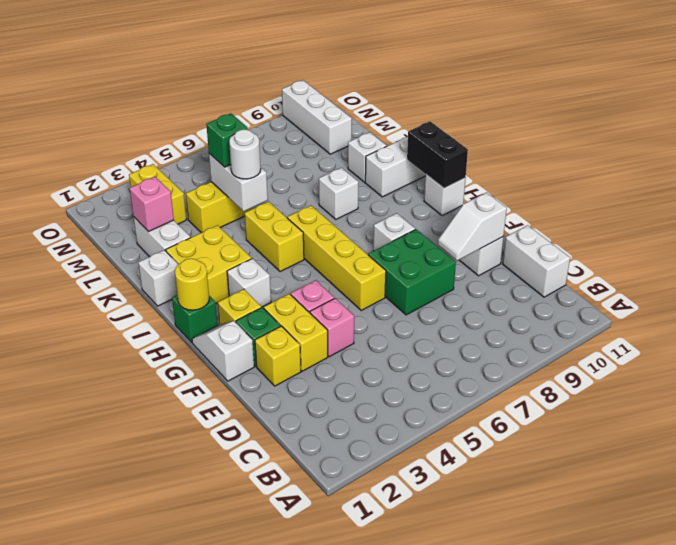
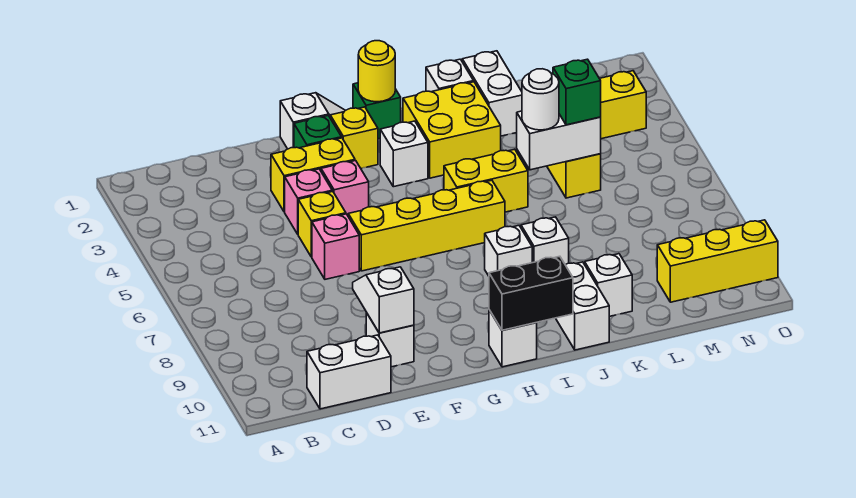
yellow 1x1 brick [255,326,301,386] -> yellow 1x1 brick moved to [298,191,346,257]
green 2x2 brick [368,229,456,315] -> none
white 1x1 brick [373,213,415,251] -> white 1x1 brick moved to [485,226,532,276]
white 1x2 brick [134,217,191,257] -> white 1x2 brick turned to [462,51,522,136]
pink 1x1 brick [130,177,174,232] -> pink 1x1 brick moved to [312,214,359,279]
white 1x3 brick [282,80,352,154] -> yellow 1x3 brick [657,220,778,302]

